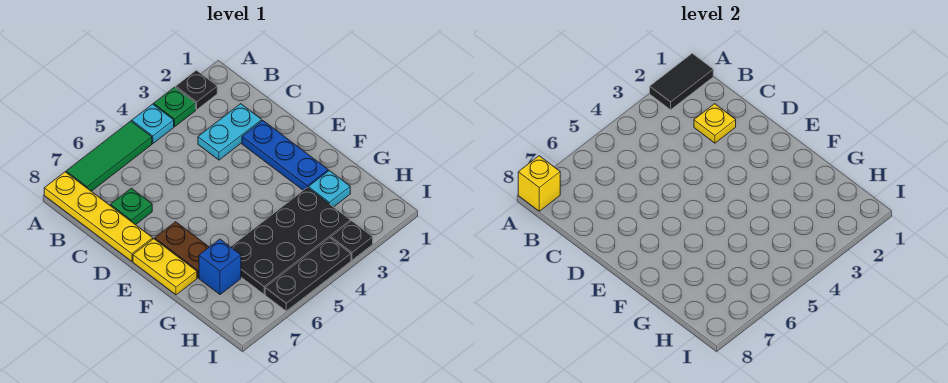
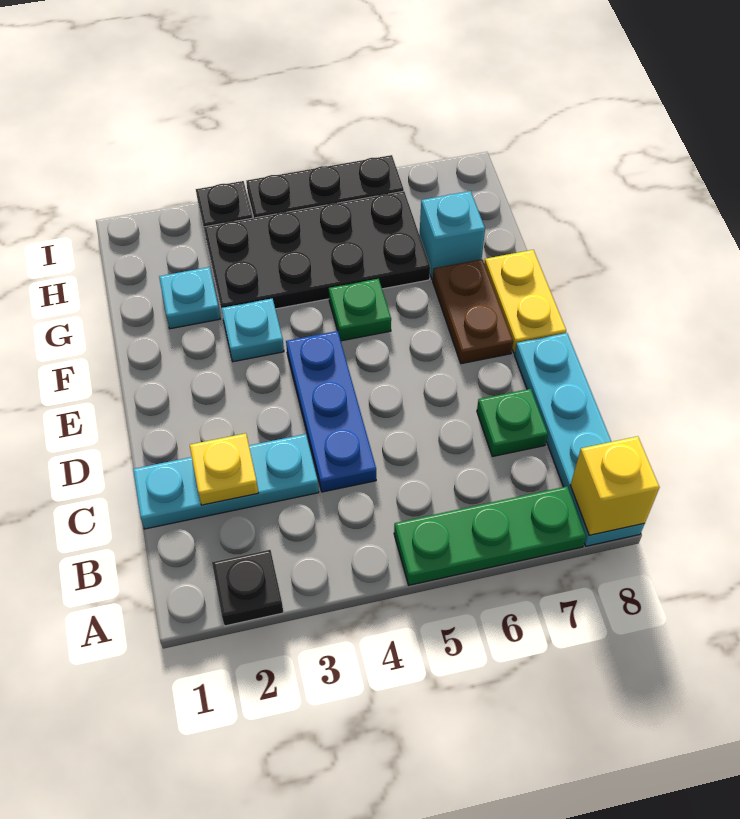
black 1x2 tile [650,53,713,110] -> none
green 1x1 plate [154,87,196,127] -> green 1x1 plate moved to [329,279,391,341]
cyan 1x1 plate [132,104,174,144] -> cyan 1x1 plate moved to [221,299,284,362]
green 1x3 tile [66,121,152,191] -> green 1x3 plate [394,486,586,585]
yellow 1x4 plate [44,172,153,261] -> cyan 1x4 plate [514,333,644,546]
cyan 1x2 plate [198,104,262,160] -> cyan 1x3 plate [133,434,319,529]
blue 1x3 plate [242,121,328,190] -> blue 1x3 plate moved to [286,331,376,492]
blue 1x1 brick [199,239,241,295] -> cyan 1x1 brick [420,191,485,279]

